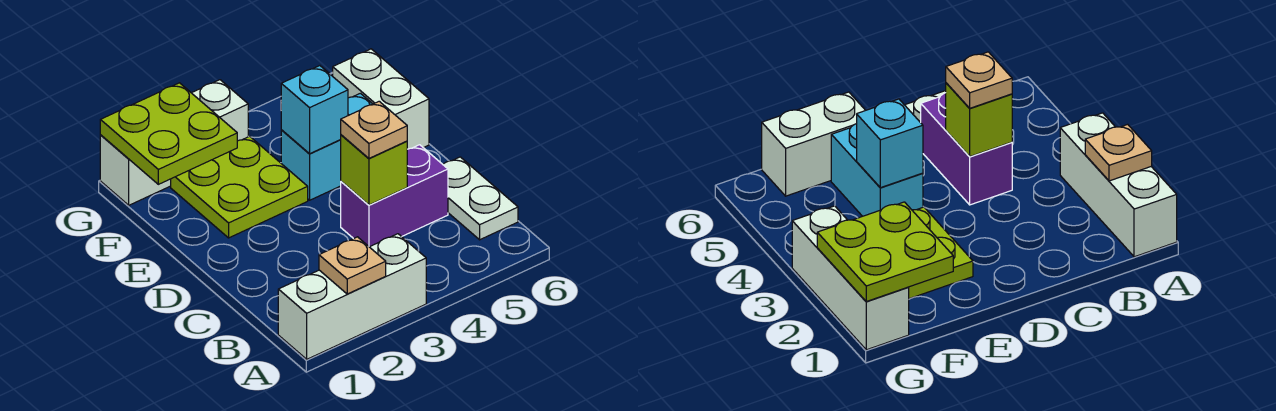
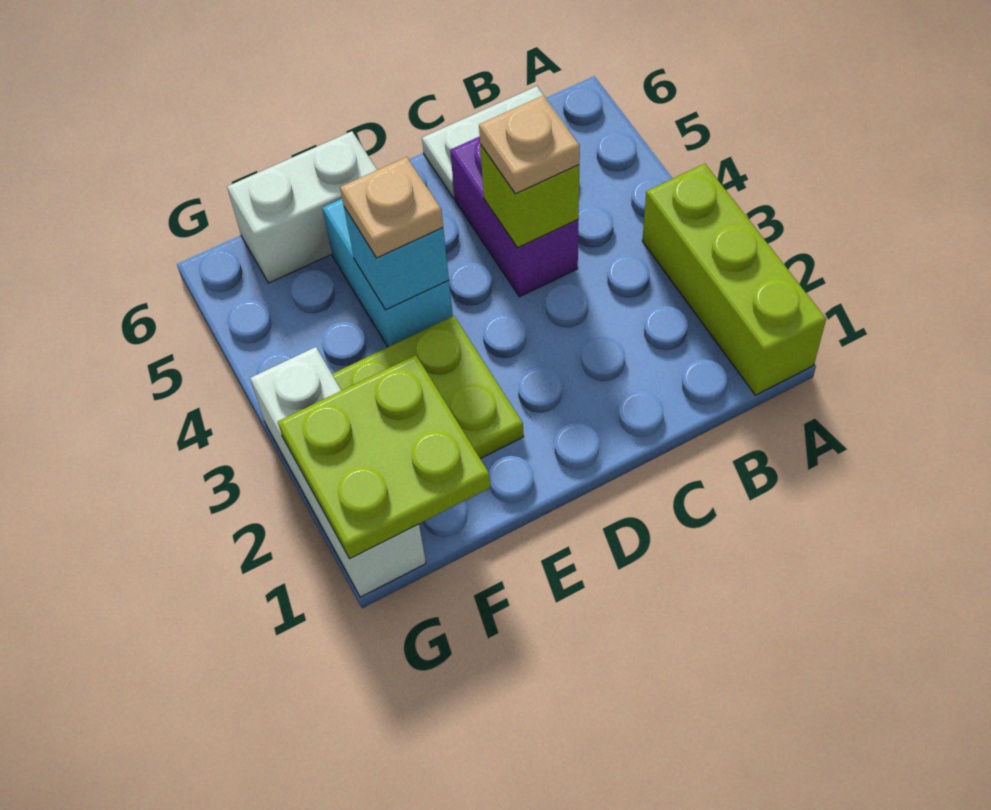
white 1x3 brick [278,234,426,359] -> lime 1x3 brick [642,164,826,395]
tan 1x1 plate [319,237,386,294] -> tan 1x1 plate moved to [340,157,443,258]

